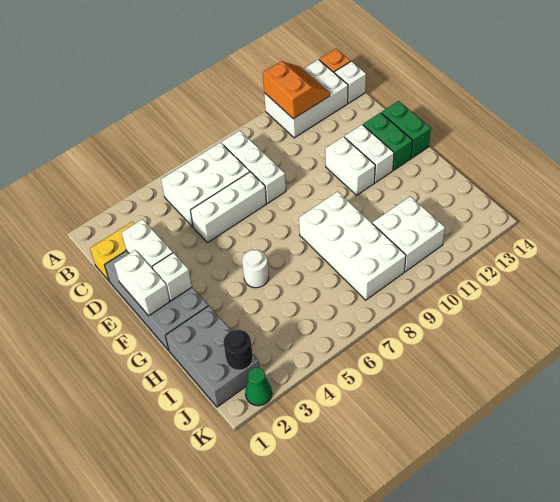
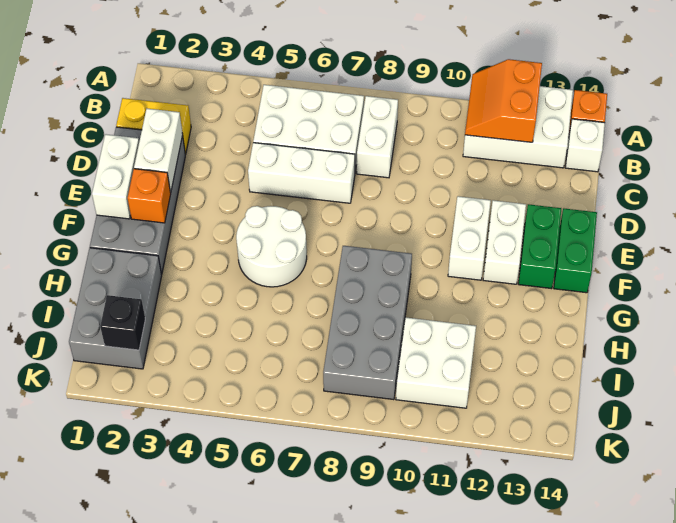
orange 2x2 slope [263,61,330,119] -> orange 2x2 slope turned to [465,59,542,142]
white 1x3 brick [221,130,286,203] -> white 1x2 brick [357,96,398,178]
white 1x1 brick [152,253,192,301] -> orange 1x1 brick [128,169,171,223]
white 1x1 round brick [242,250,269,288] -> white 2x2 round brick [236,206,307,287]
white 2x4 brick [299,192,406,300] -> grey 2x4 brick [323,246,412,400]
black 1x1 round brick [223,330,253,370] -> black 1x1 brick [100,295,145,350]
green 1x1 cone [245,368,272,406] -> none

